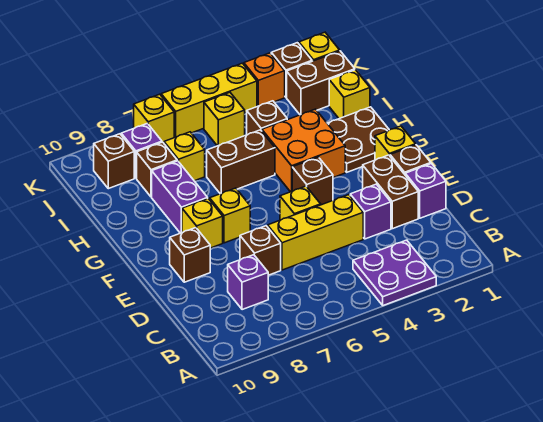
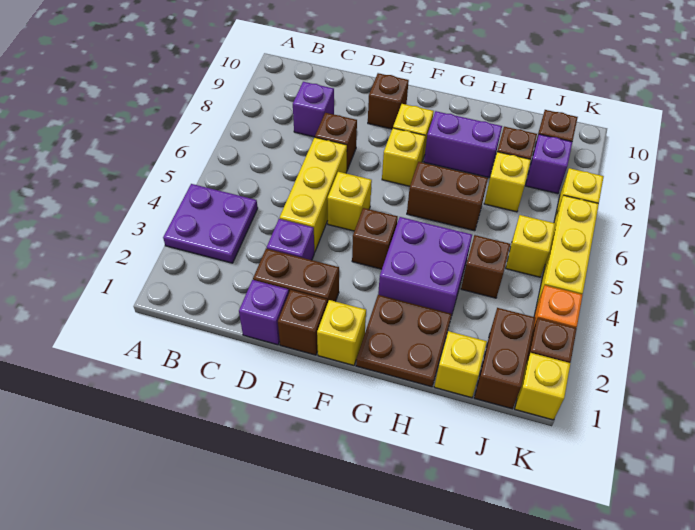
orange 2x2 brick [262,109,345,192] -> purple 2x2 brick [378,217,472,314]
brown 1x2 brick [207,130,275,194] -> brown 1x2 brick turned to [407,162,488,231]

